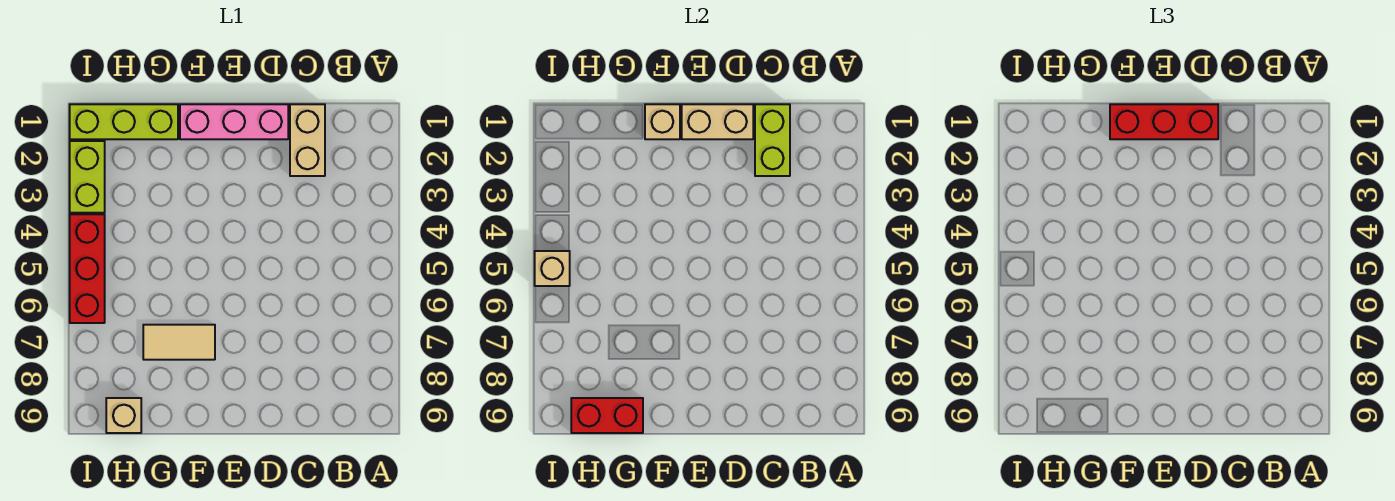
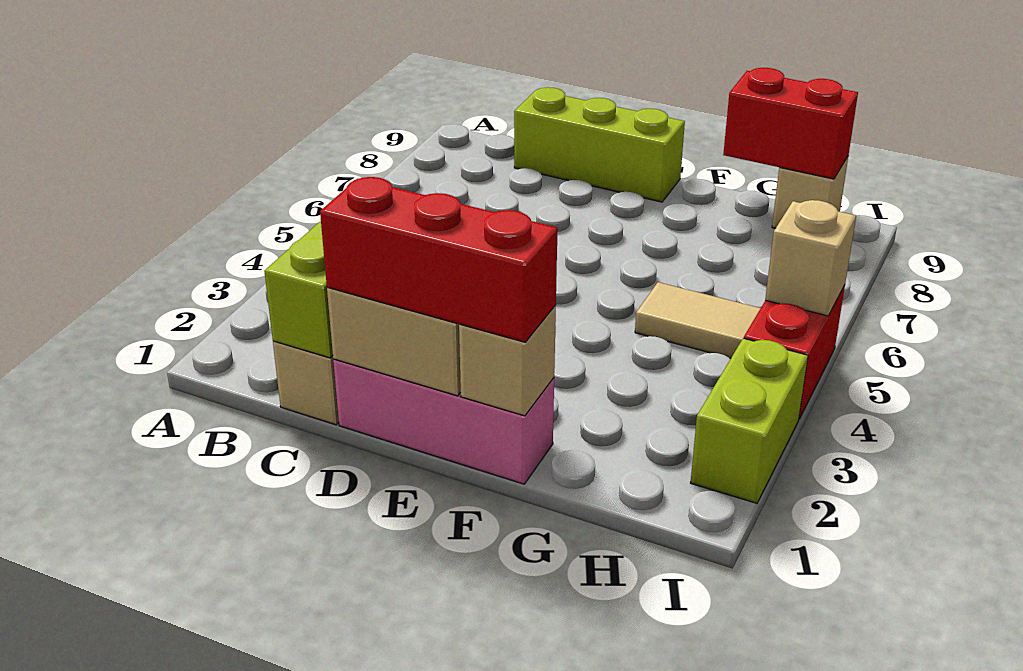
tan 1x2 tile [143,325,215,360] -> tan 1x2 tile moved to [635,282,761,358]
lime 1x3 brick [70,104,178,139] -> lime 1x3 brick moved to [514,87,685,202]
red 1x3 brick [70,214,105,323] -> red 1x2 brick [744,285,845,419]

